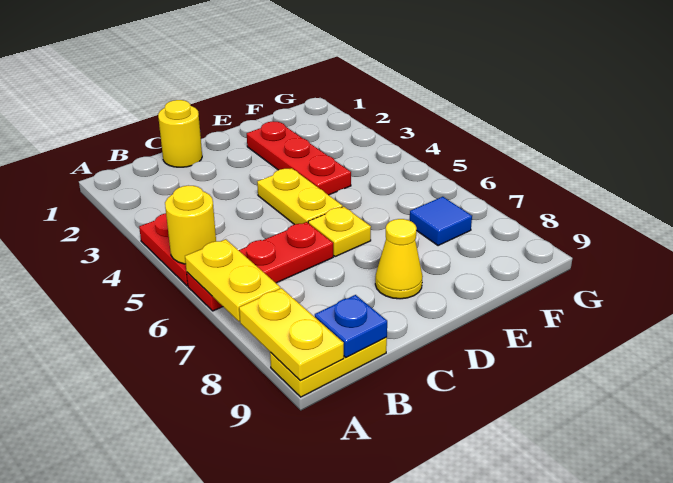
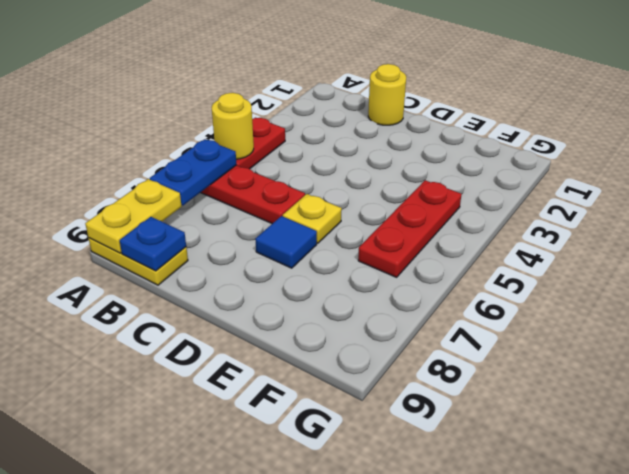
yellow 1x2 plate [185,239,280,322] -> blue 1x2 plate [150,139,237,205]
yellow 1x2 plate [257,168,343,225] -> none
yellow 1x1 cone [375,219,423,299] -> none
red 1x3 plate [247,121,351,195] -> red 1x3 plate moved to [358,180,462,277]
blue 1x1 tile [410,197,472,246] -> blue 1x1 tile moved to [255,216,317,268]

